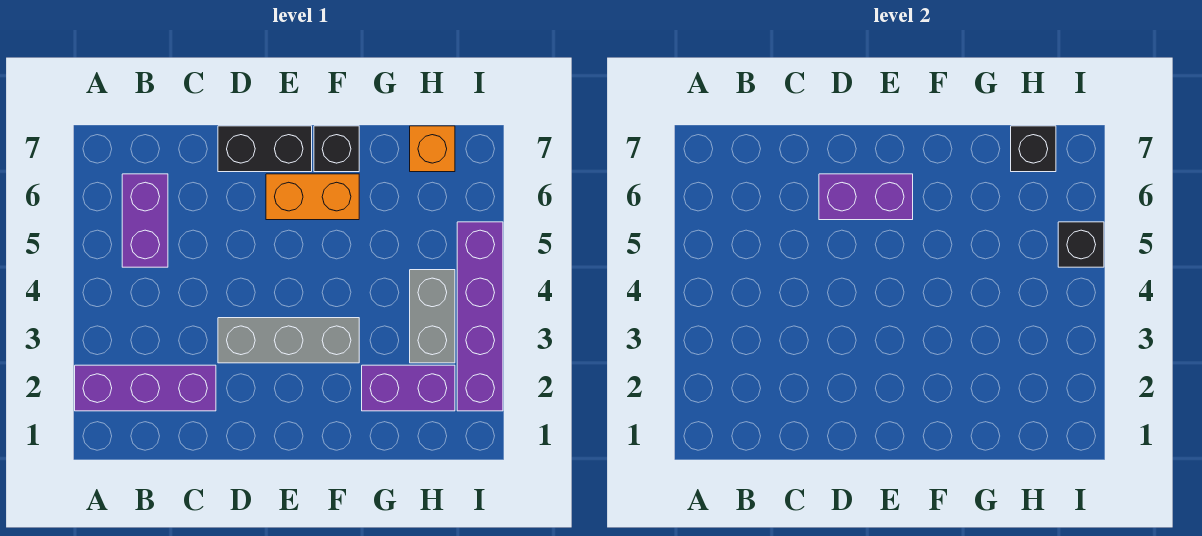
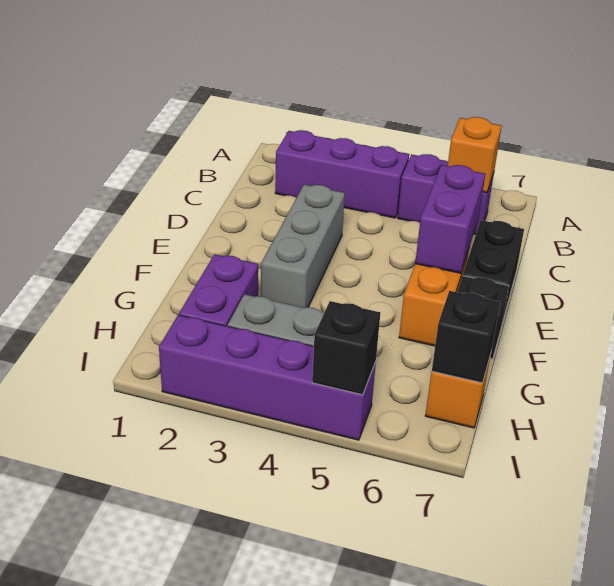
purple 1x3 brick [75,365,216,411] -> purple 1x3 brick turned to [275,130,409,218]
none -> orange 1x1 brick [448,117,502,193]

